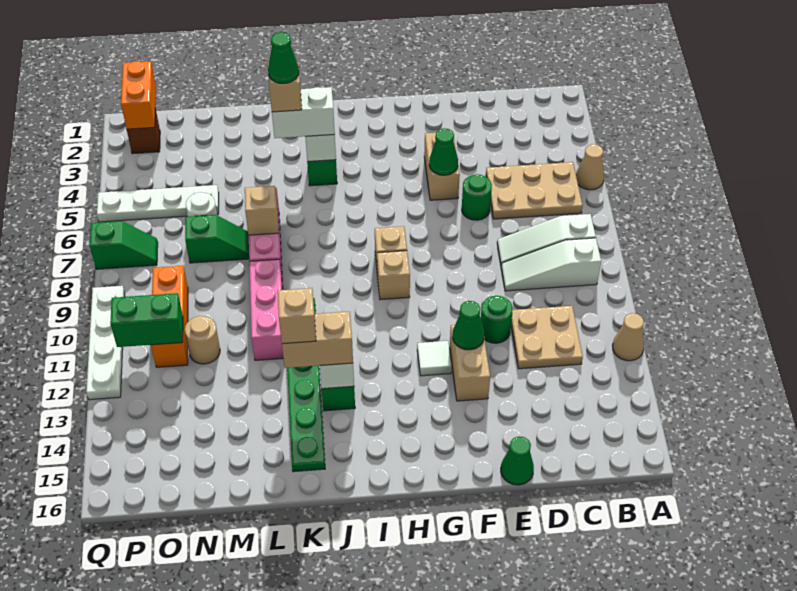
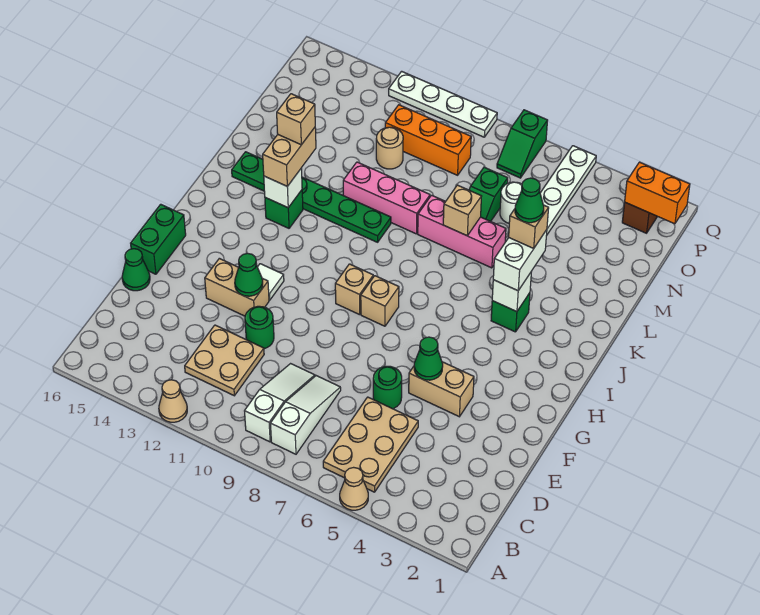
green 1x2 brick [110,293,183,347] -> green 1x2 brick moved to [131,204,186,274]

